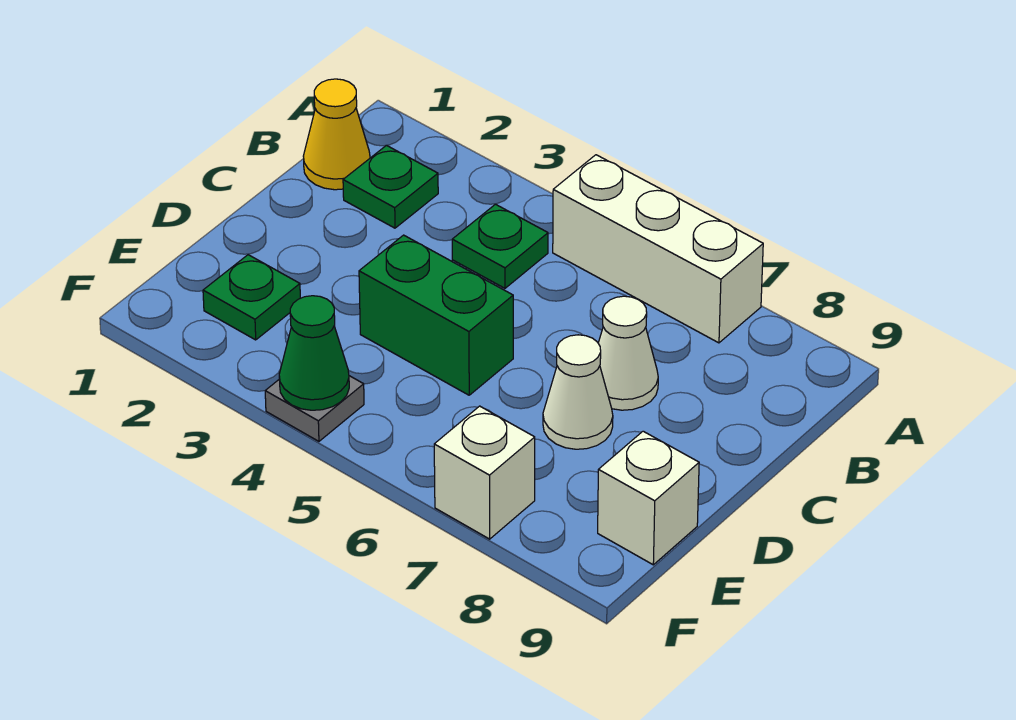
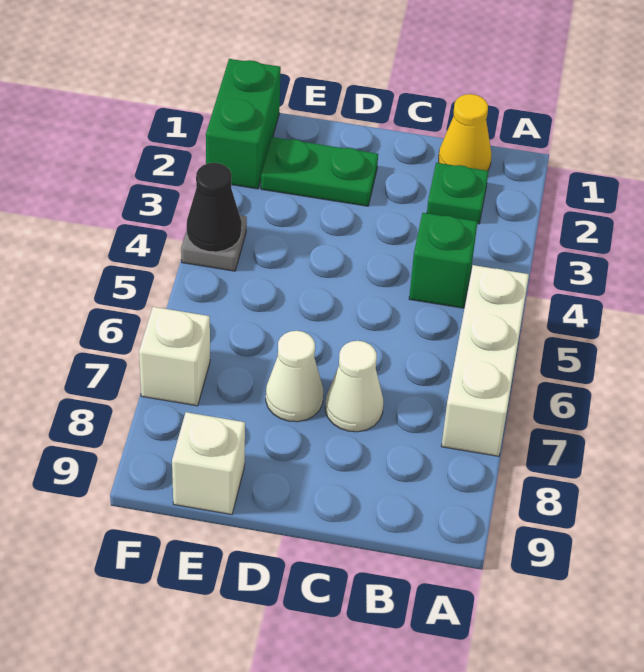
green 1x1 plate [452,204,548,288] -> green 1x1 brick [409,213,477,308]
green 1x2 brick [359,235,513,395] -> green 1x2 brick moved to [206,59,281,189]
green 1x1 plate [203,255,300,340] -> green 1x2 plate [261,137,378,206]
green 1x1 cone [279,296,349,410] -> black 1x1 cone [187,163,242,252]

